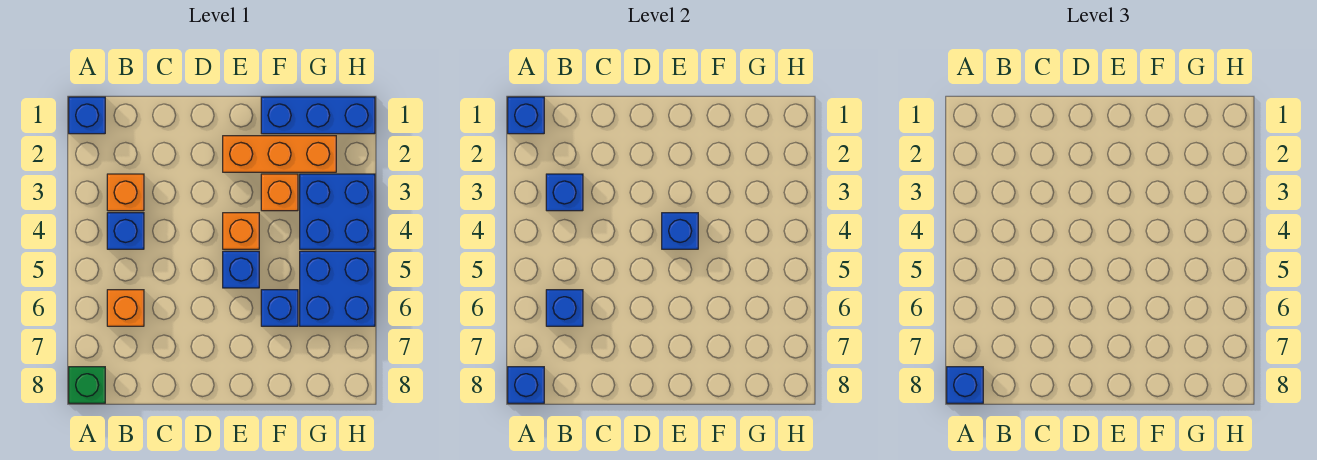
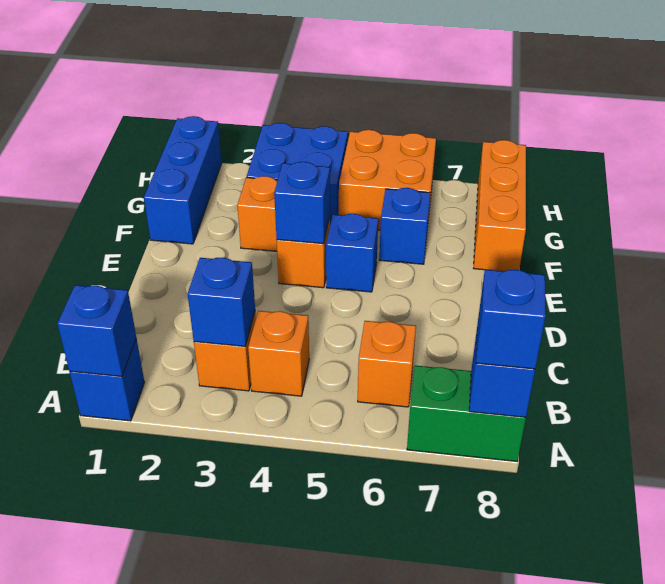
green 1x1 brick [69,367,105,403] -> green 1x2 brick [407,366,526,461]
blue 1x1 brick [107,213,144,249] -> orange 1x1 brick [248,311,309,396]
blue 1x1 brick [546,290,583,326] -> none
orange 1x3 brick [223,136,336,172] -> orange 1x3 brick moved to [474,140,526,271]
blue 2x2 brick [300,251,375,326] -> orange 2x2 brick [339,130,436,230]

